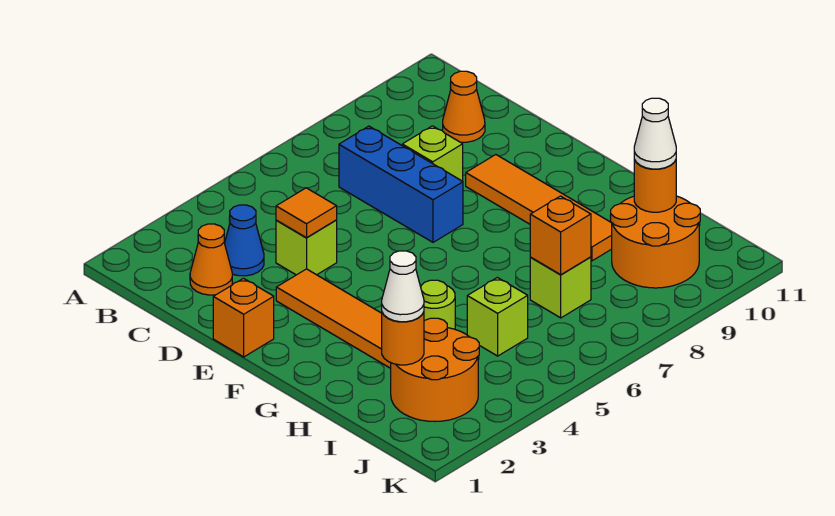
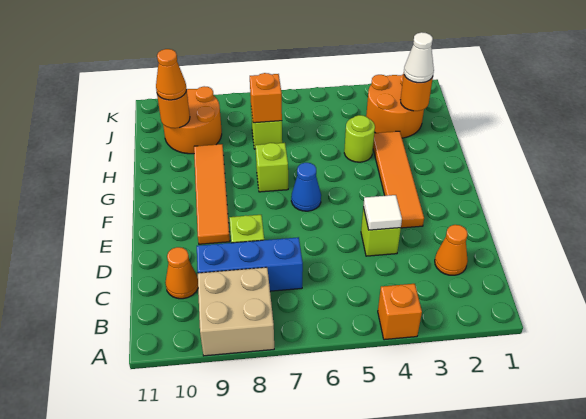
none -> tan 2x2 brick [198,267,274,356]
blue 1x1 cone [225,205,264,276] -> blue 1x1 cone moved to [291,163,321,211]
blue 1x3 brick [339,126,463,242] -> blue 1x3 brick turned to [197,237,303,291]
orange 1x1 tile [276,188,337,238] -> white 1x1 tile [363,195,402,230]
orange 1x1 brick [213,278,274,357] -> orange 1x1 brick moved to [378,284,422,340]
lime 1x1 brick [467,277,528,356] -> lime 1x1 brick moved to [255,143,288,192]
white 1x1 cone [634,98,676,169] -> orange 1x1 cone [156,49,187,100]

